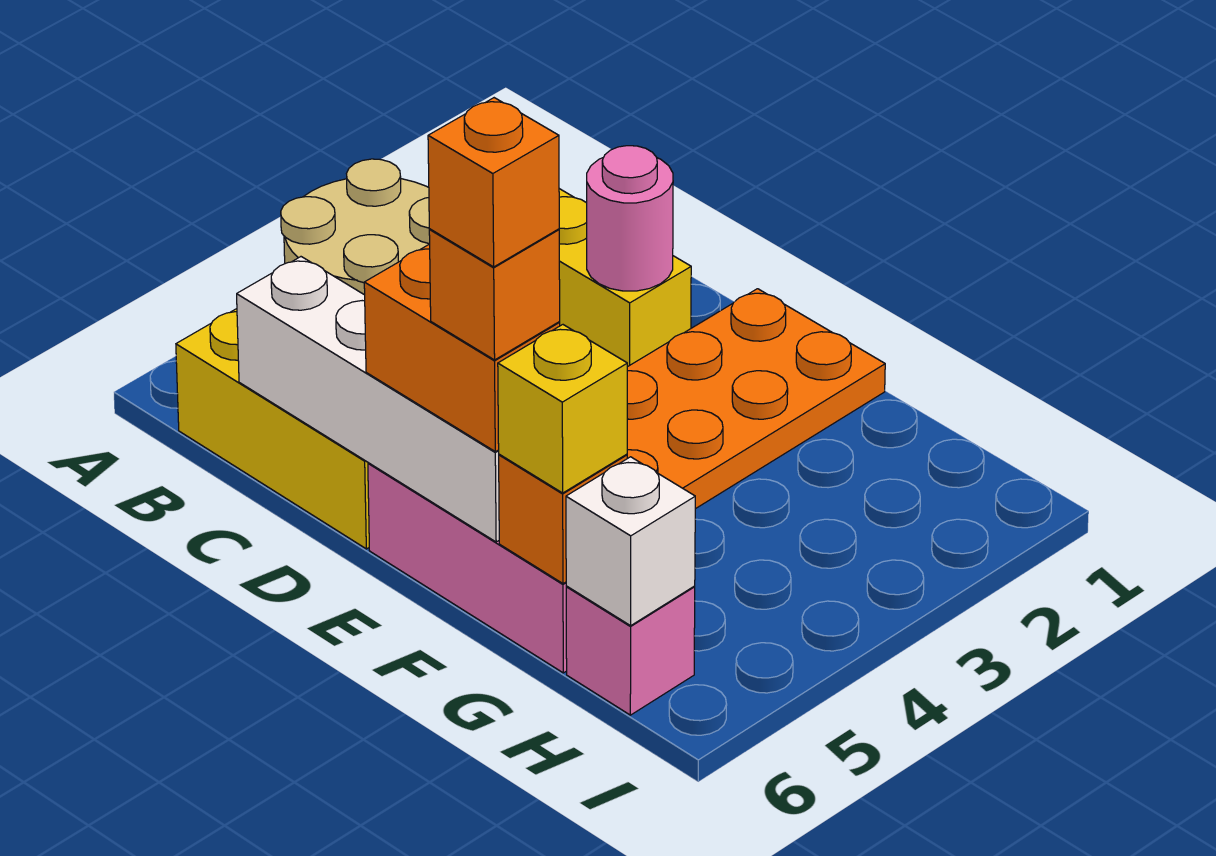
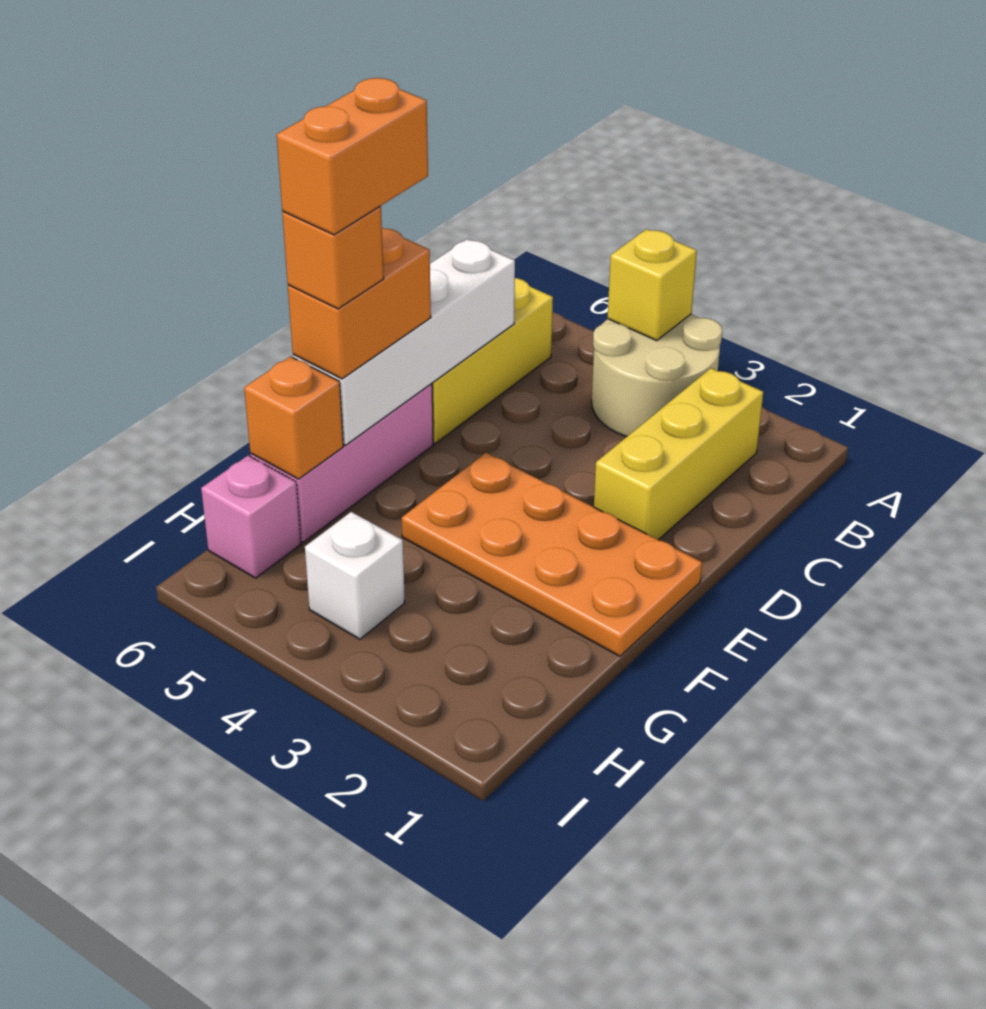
pink 1x1 round brick [587,146,673,291] -> none
orange 1x1 brick [428,98,559,267] -> orange 1x2 brick [277,78,428,235]
yellow 1x1 brick [498,325,627,493] -> yellow 1x1 brick moved to [608,229,697,341]
white 1x1 brick [566,457,695,626] -> white 1x1 brick moved to [305,512,405,639]

